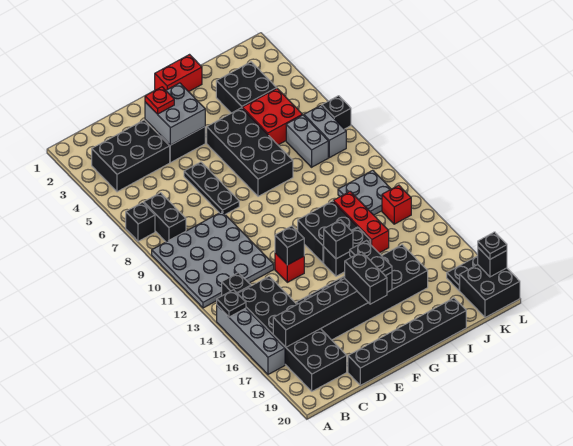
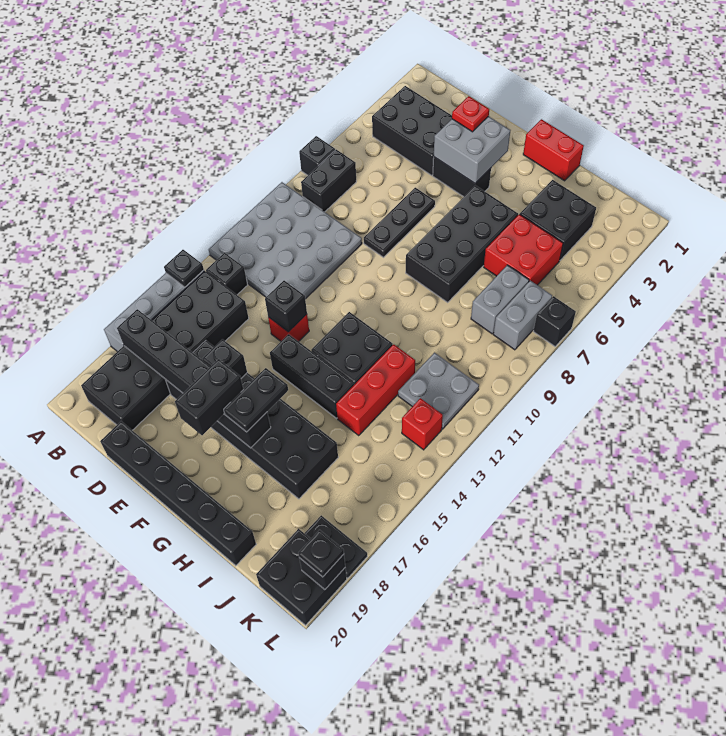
black 1x2 brick [324,228,371,276] -> black 1x3 brick [270,334,354,418]
black 1x1 brick [324,220,353,259] -> black 1x1 brick moved to [202,339,247,378]

